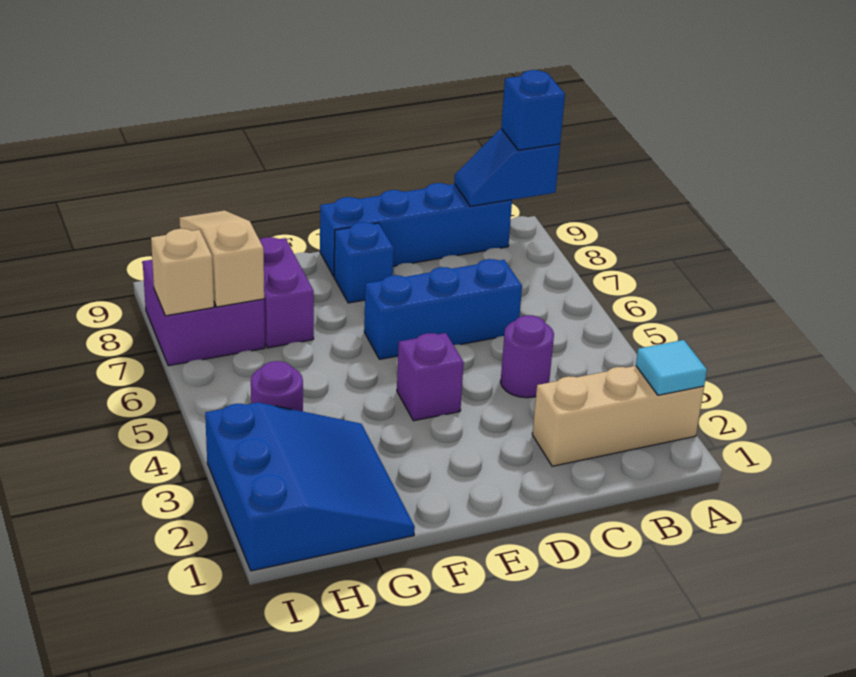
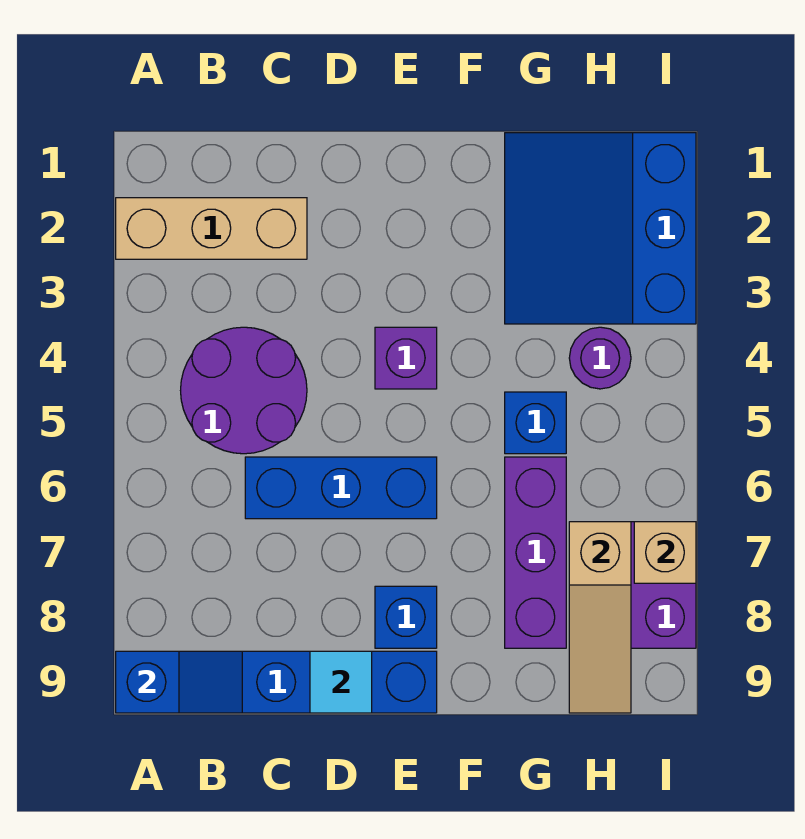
cyan 1x1 tile [636,340,707,395] -> cyan 1x1 tile moved to [310,651,372,713]
blue 1x1 brick [501,70,565,150] -> blue 1x1 brick moved to [505,392,566,454]
purple 1x1 round brick [501,315,554,398] -> purple 2x2 round brick [181,327,307,454]
purple 1x2 brick [259,237,314,348] -> purple 1x3 brick [505,457,566,648]

